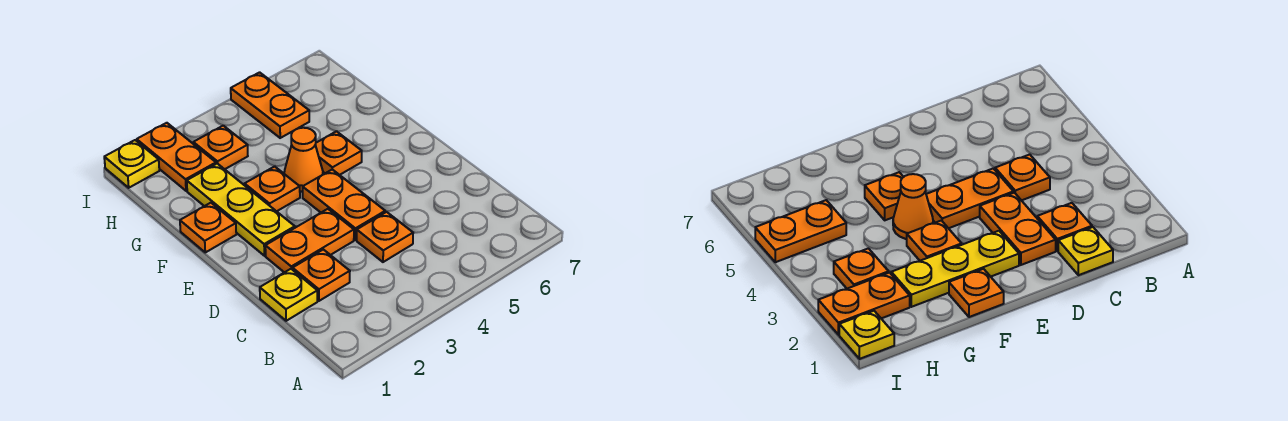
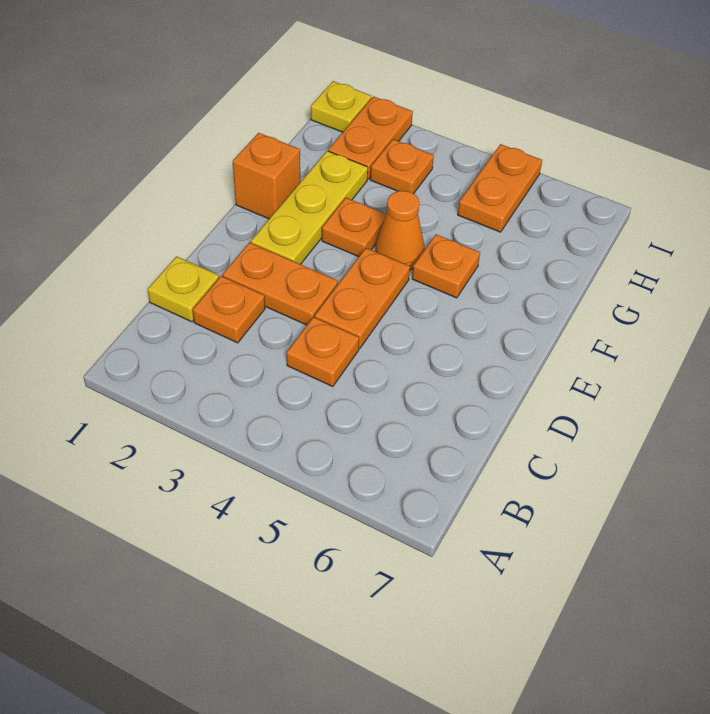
orange 1x1 plate [180,203,236,252] -> orange 1x1 brick [233,133,300,219]

